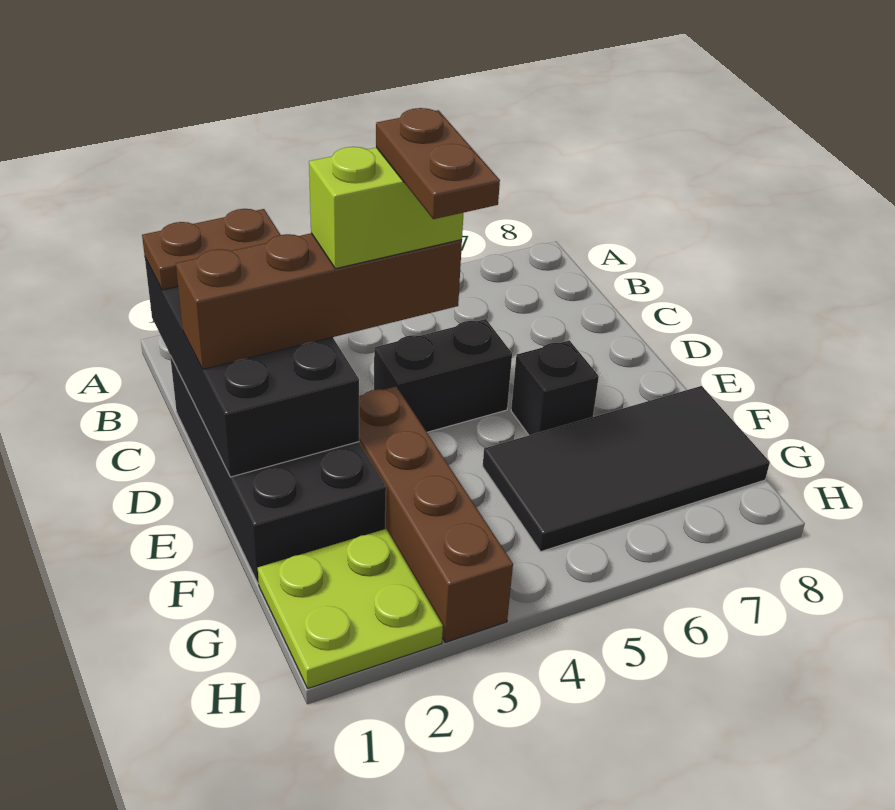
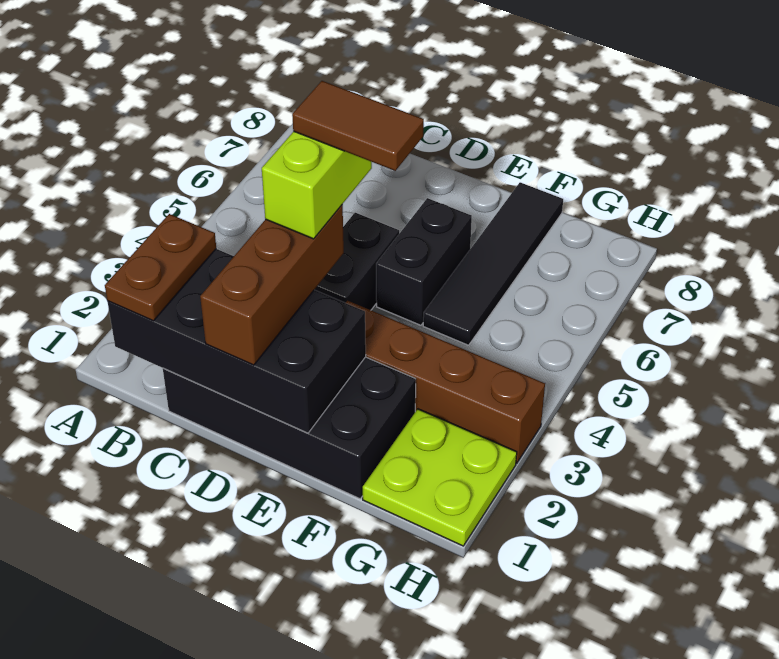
brown 1x4 brick [176,233,462,369] -> brown 1x3 brick [200,205,344,365]
brown 1x2 plate [376,108,500,219] -> brown 1x2 tile [292,81,424,171]
black 1x1 brick [511,340,599,435] -> black 1x2 brick [376,198,472,325]
black 2x4 tile [483,386,770,552] -> black 1x4 tile [423,182,563,345]

